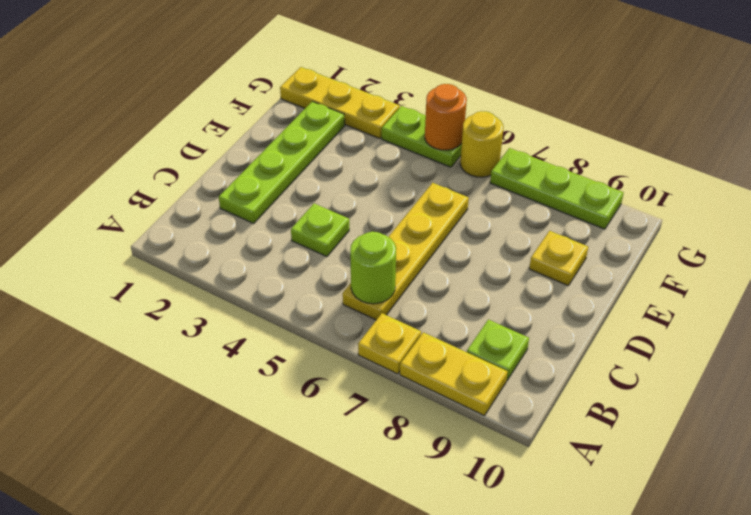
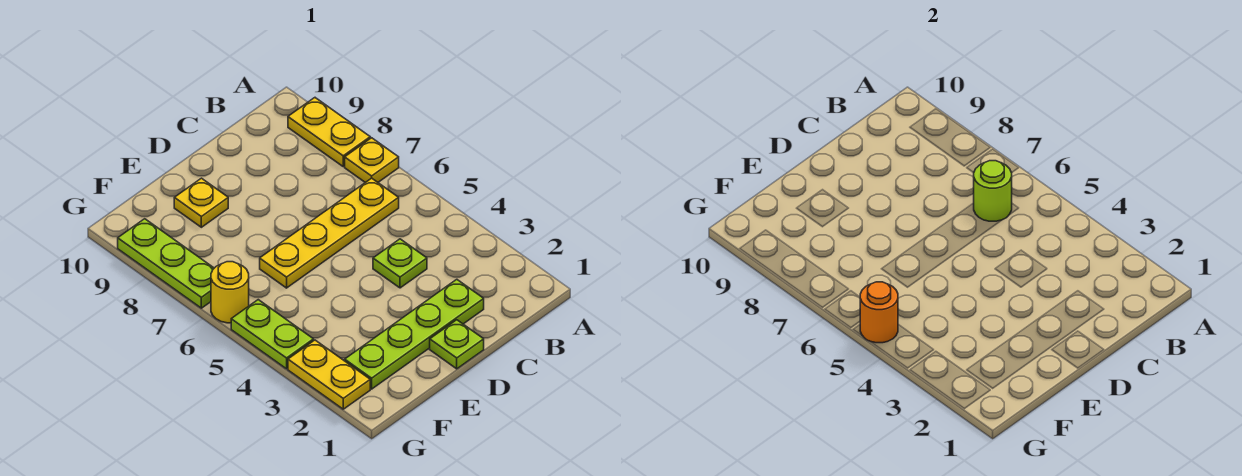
lime 1x1 plate [467,320,529,381] -> lime 1x1 plate moved to [430,320,484,369]
yellow 1x3 plate [280,67,400,139] -> yellow 1x2 plate [288,340,370,409]

